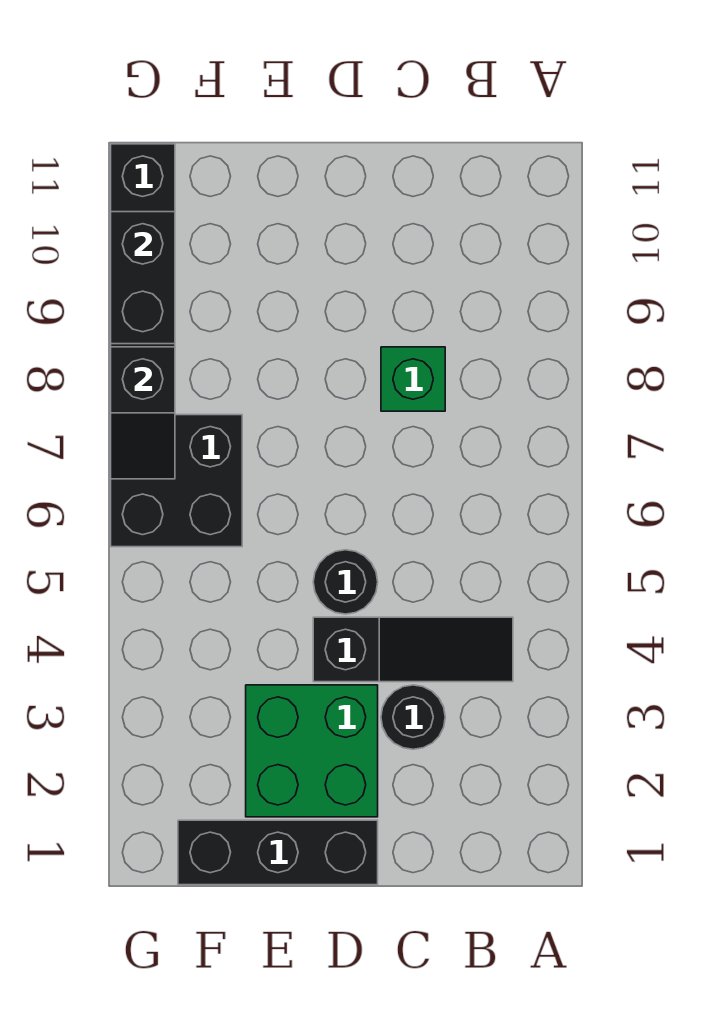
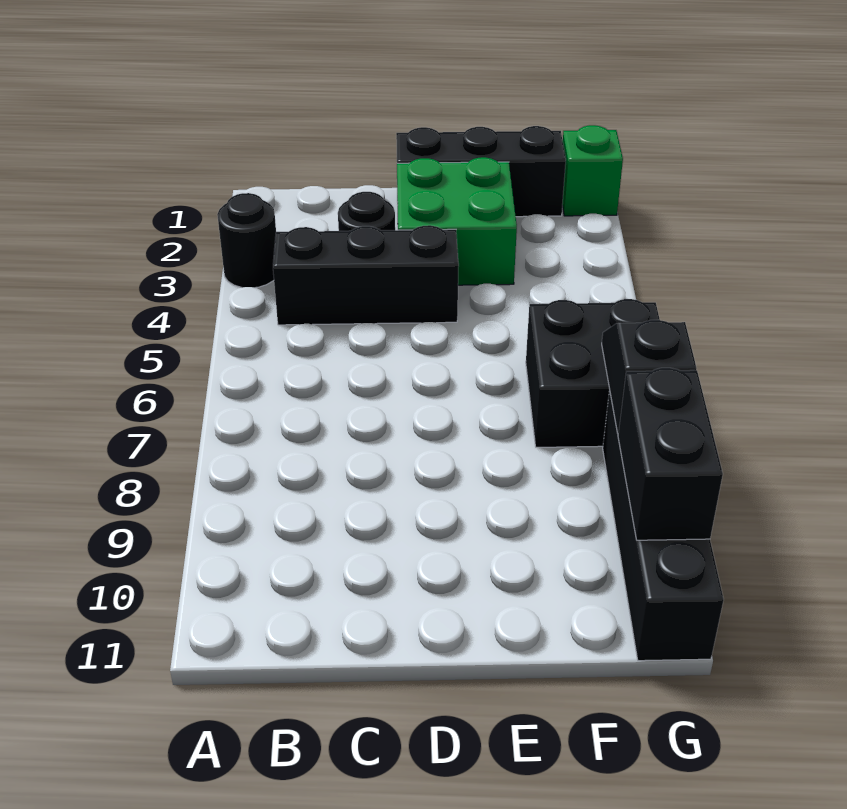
black 1x3 slope [313,617,513,682] -> black 1x3 brick [273,225,459,325]
green 1x1 brick [381,347,445,411] -> green 1x1 brick moved to [562,125,623,216]
black 1x1 round brick [313,550,378,614] -> black 1x1 round brick moved to [217,193,276,288]

